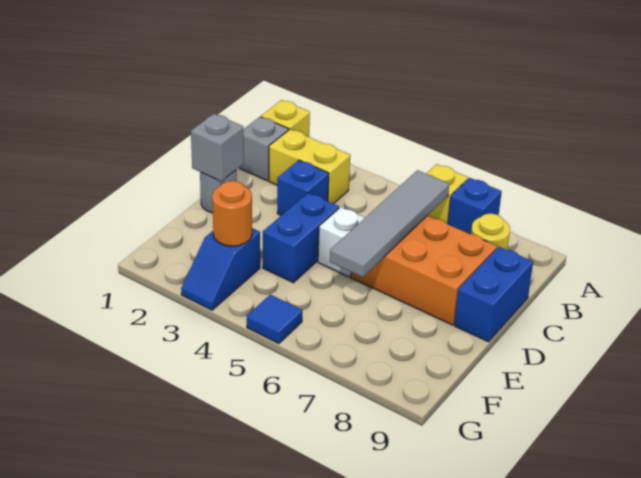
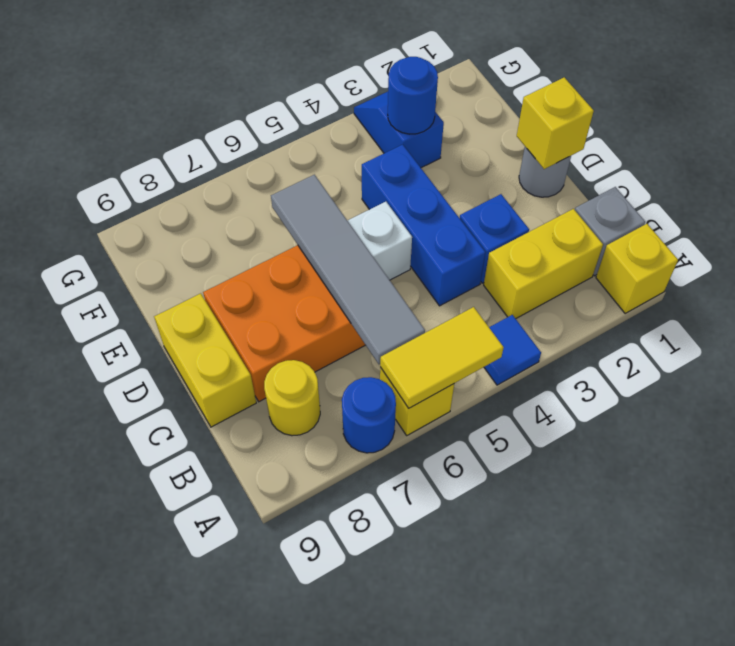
none -> yellow 1x2 tile [380,307,504,408]
blue 1x1 brick [448,178,502,234] -> blue 1x1 round brick [342,377,396,453]
blue 1x2 brick [454,247,533,342] -> yellow 1x2 brick [154,293,256,427]
grey 1x1 brick [191,114,244,181] -> yellow 1x1 brick [517,77,594,169]
blue 1x2 brick [263,193,339,283] -> blue 1x3 brick [362,145,485,306]
orange 1x1 round brick [212,181,252,246] -> blue 1x1 round brick [388,57,438,134]
blue 1x1 tile [247,295,302,344] -> blue 1x1 tile moved to [484,315,541,385]

